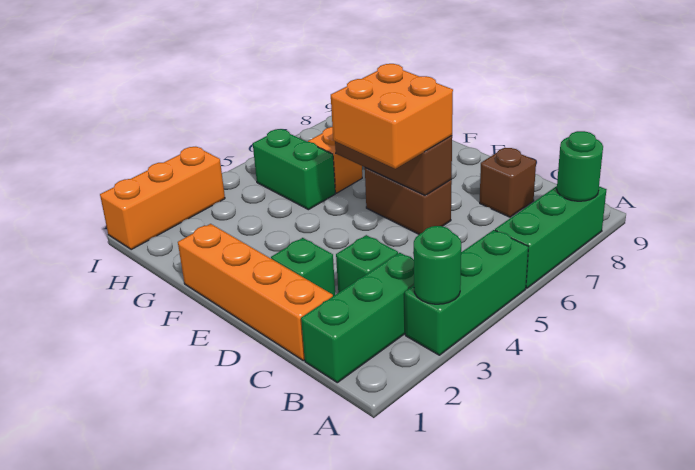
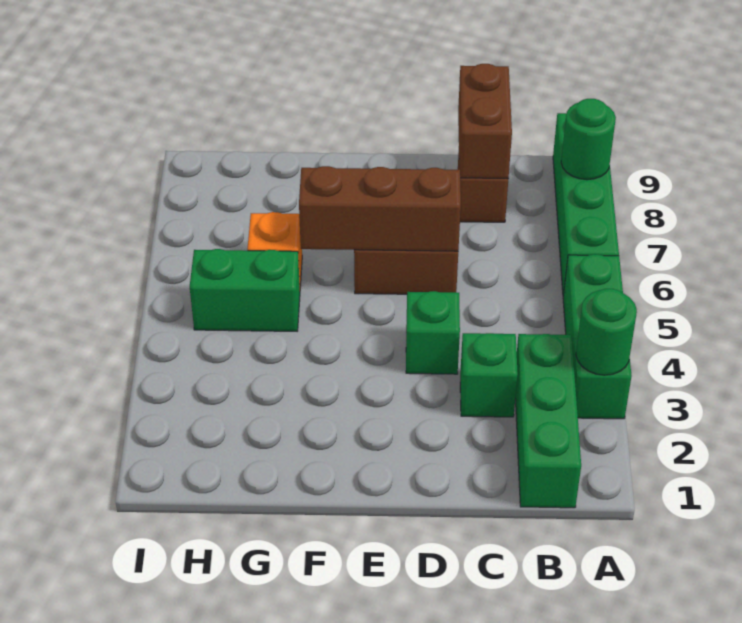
green 1x3 brick [495,186,606,288] -> green 1x4 brick [553,113,619,295]
orange 1x4 brick [178,224,333,361] -> none
none -> brown 1x2 brick [458,64,512,179]
green 1x1 brick [271,238,335,296] -> green 1x1 brick moved to [406,291,460,374]
orange 2x2 brick [331,64,453,169] -> none
orange 1x3 brick [100,147,225,249] -> none

